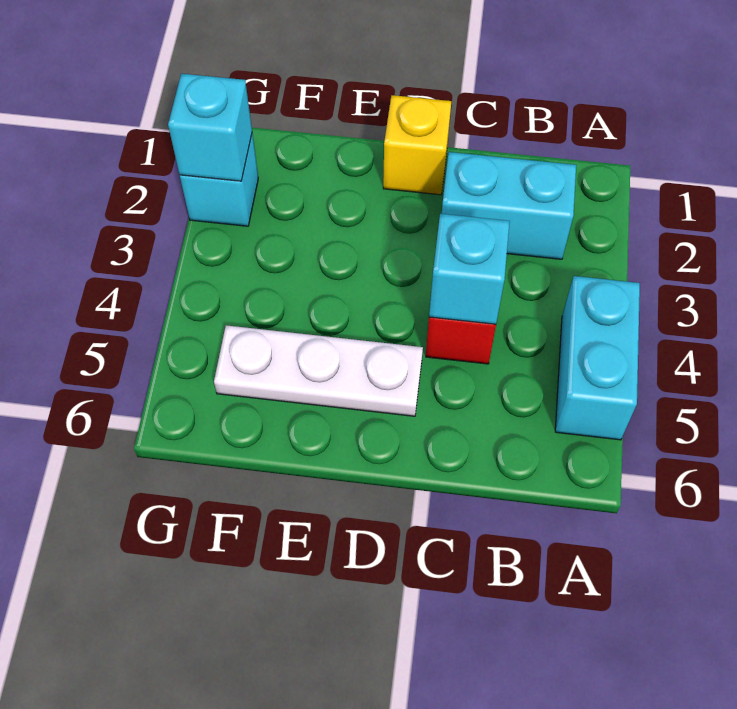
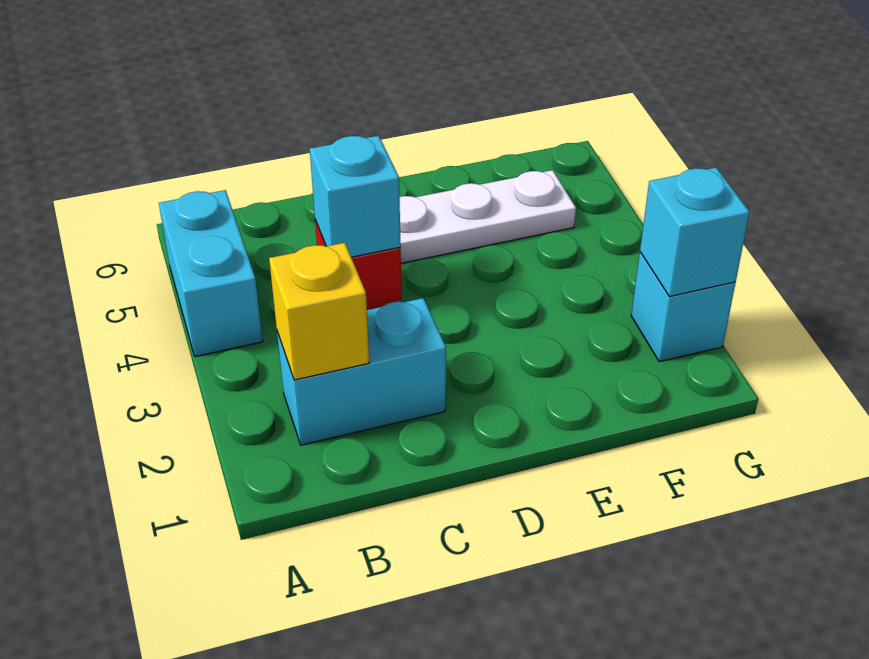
yellow 1x1 brick [383,95,451,195] -> yellow 1x1 brick moved to [269,243,369,380]

